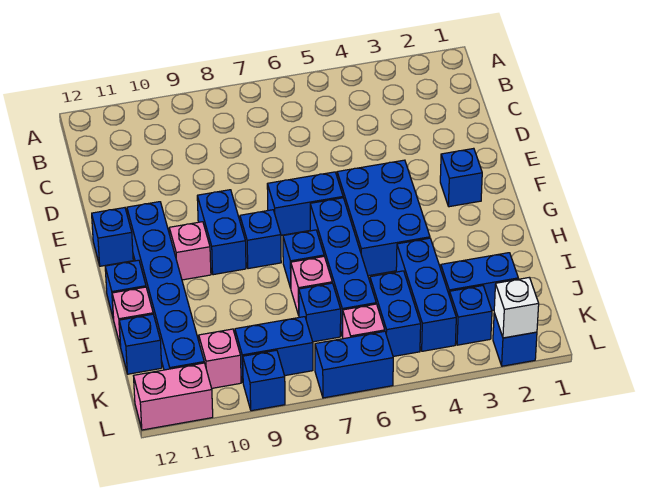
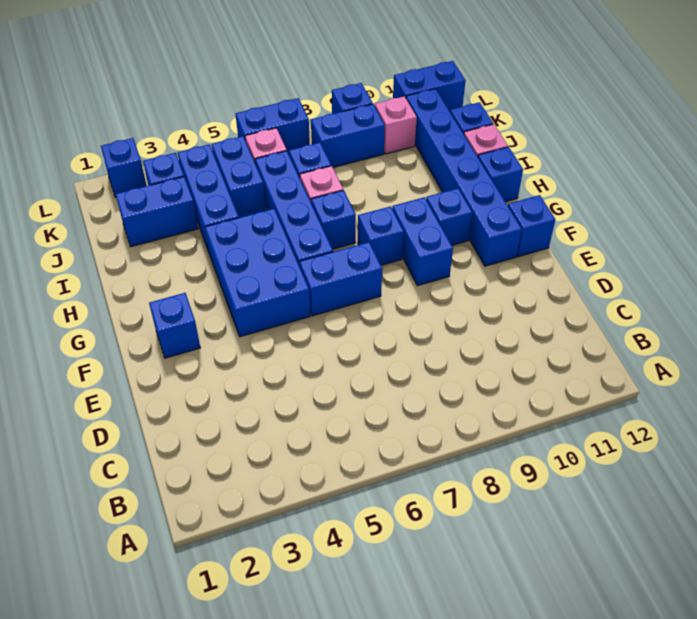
pink 1x1 brick [169,222,211,280] -> blue 1x1 brick [426,188,472,245]
white 1x1 brick [494,277,539,338] -> none
pink 1x2 brick [134,363,213,430] -> blue 1x2 brick [393,61,466,111]

